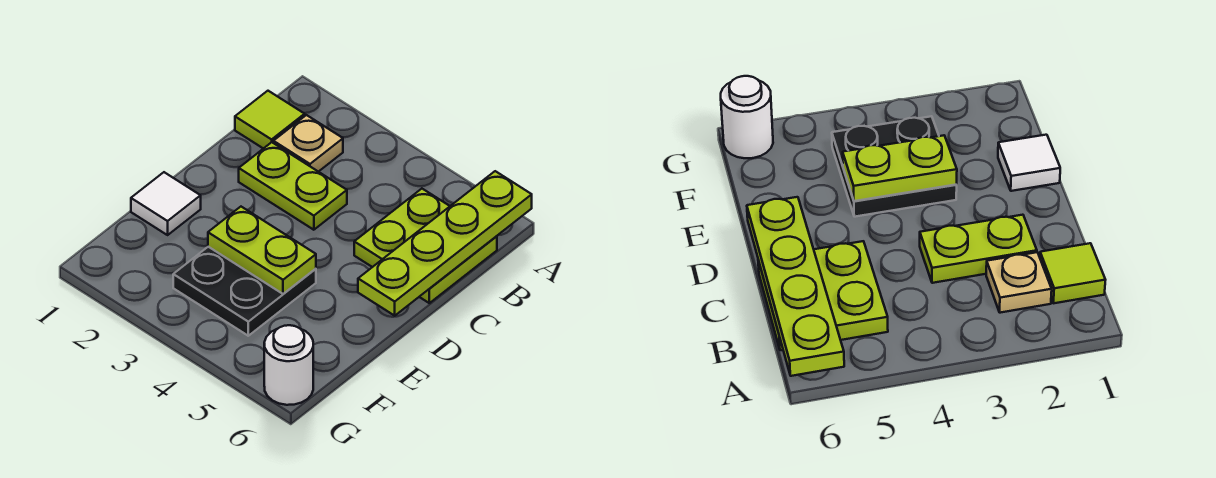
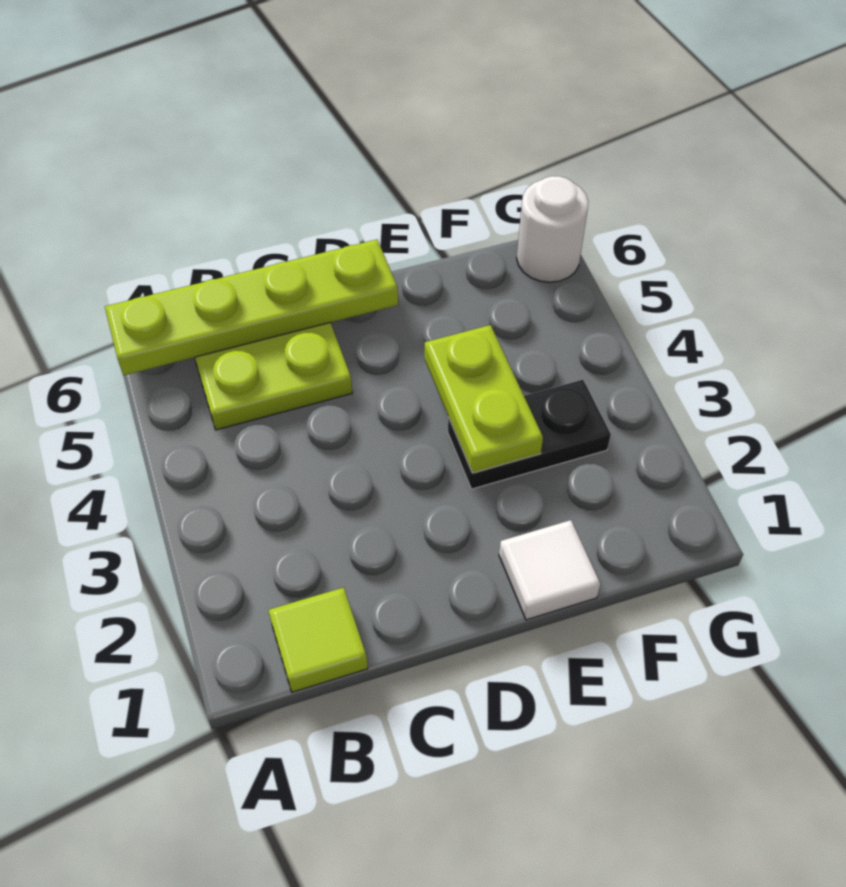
tan 1x1 plate [273,115,343,172] -> none
lime 1x2 plate [239,142,347,230] -> none
black 2x2 plate [173,247,316,336] -> black 1x2 plate [448,380,611,489]

